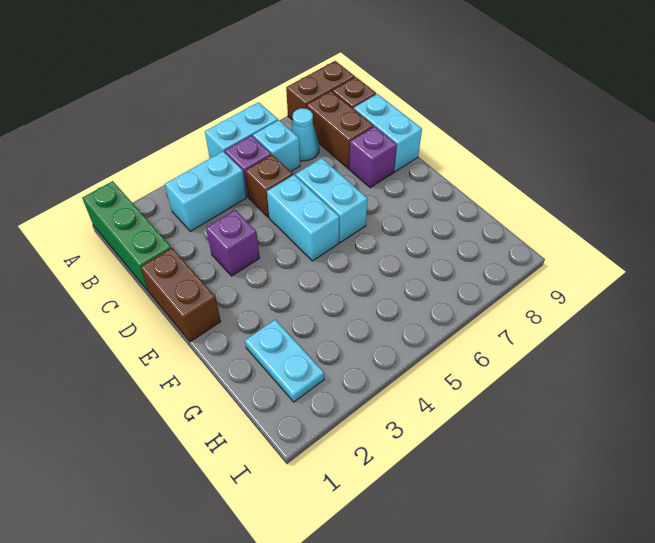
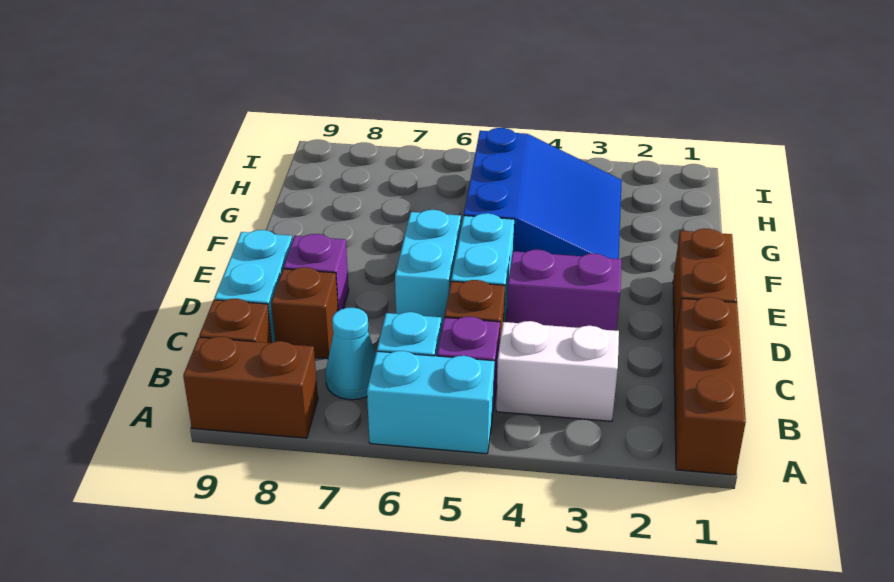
green 1x3 brick [82,181,171,292] -> brown 1x3 brick [674,297,746,475]
cyan 1x2 brick [165,152,246,231] -> white 1x2 brick [496,321,619,421]
brown 1x2 brick [307,91,374,168] -> brown 1x1 brick [271,267,339,359]
purple 1x1 brick [206,210,260,276] -> purple 1x2 brick [507,250,621,331]
none -> blue 3x3 slope [464,128,622,259]
cyan 1x2 plate [245,320,324,402] -> none

